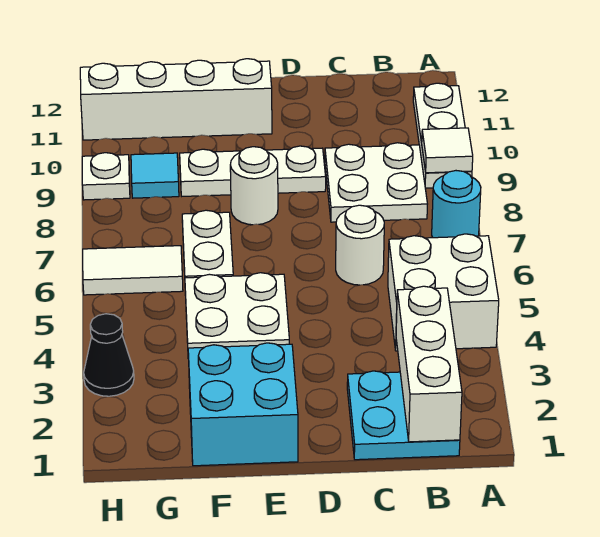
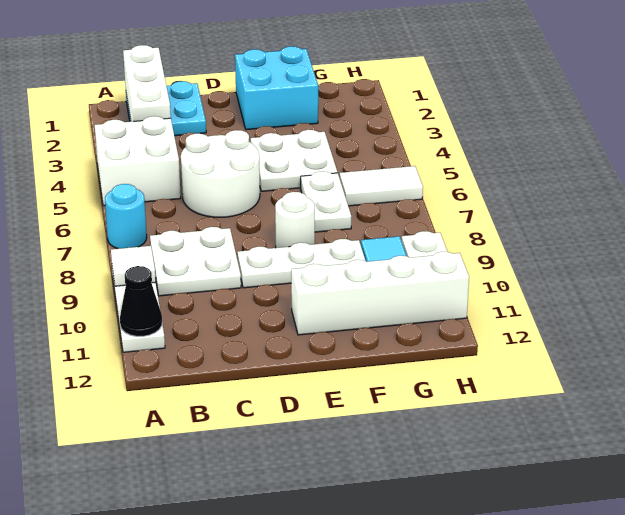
white 1x1 round brick [336,205,384,285] -> white 2x2 round brick [181,130,260,217]
black 1x1 cone [84,314,134,396] -> black 1x1 cone moved to [120,266,162,336]

